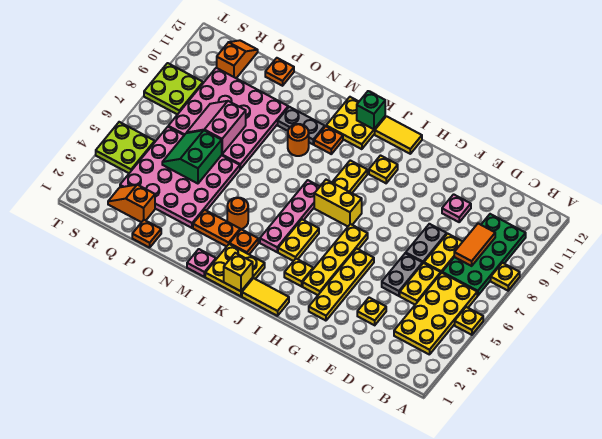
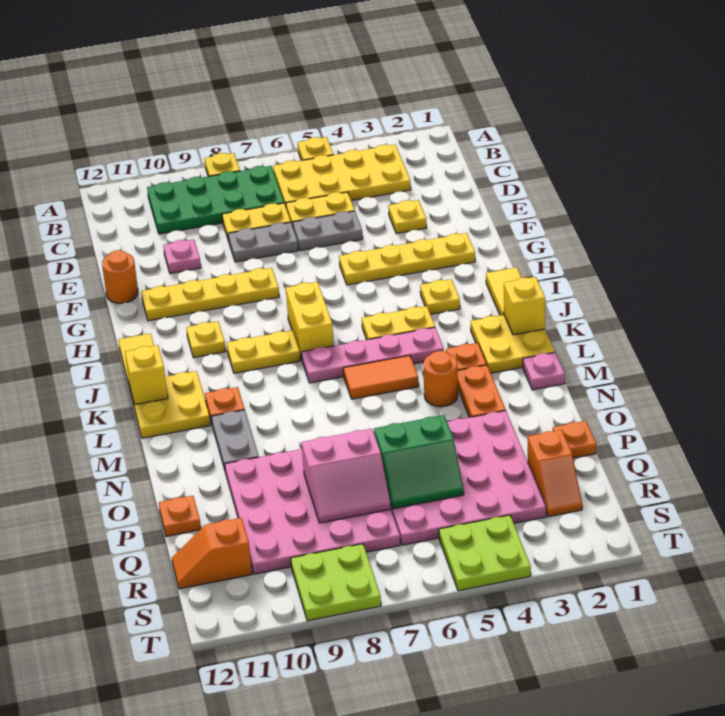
orange 1x2 tile [454,224,495,266] -> orange 1x2 tile moved to [343,355,419,399]
yellow 1x4 plate [303,224,368,295] -> yellow 1x4 plate moved to [141,268,279,321]
green 1x1 brick [357,91,385,129] -> yellow 1x1 brick [125,345,168,405]
orange 1x1 round brick [288,124,309,156] -> orange 1x1 round brick moved to [102,250,138,303]

